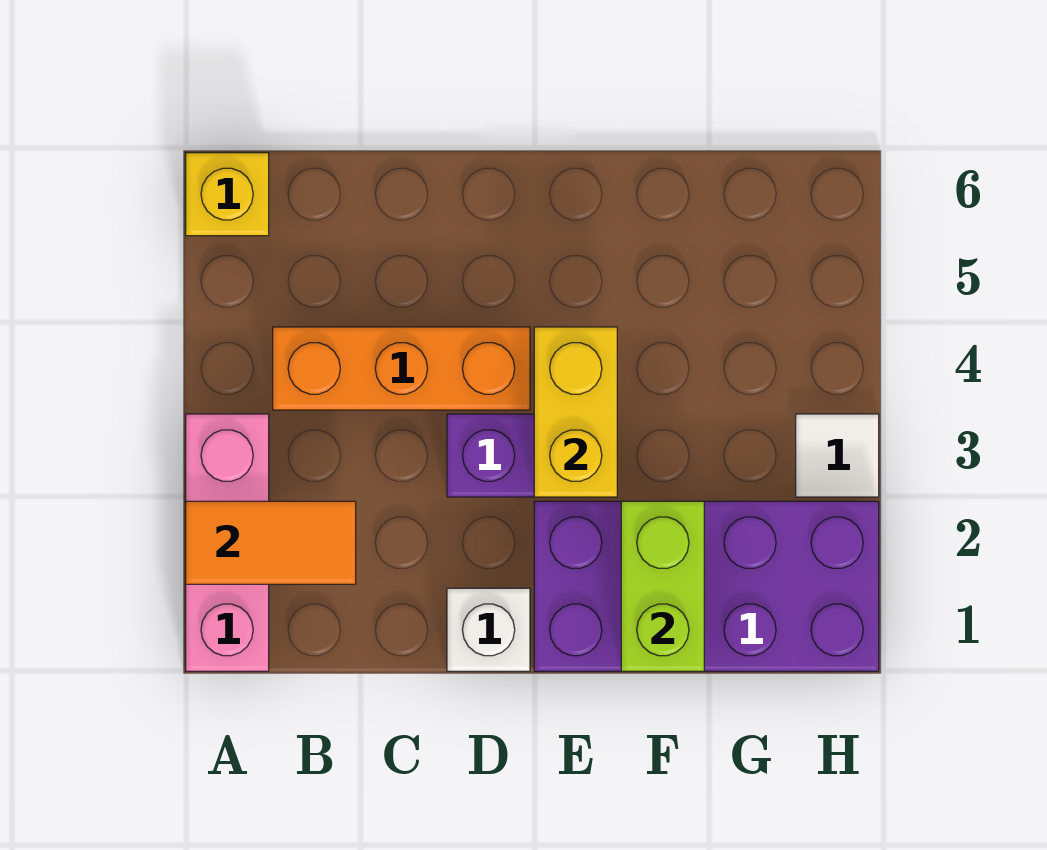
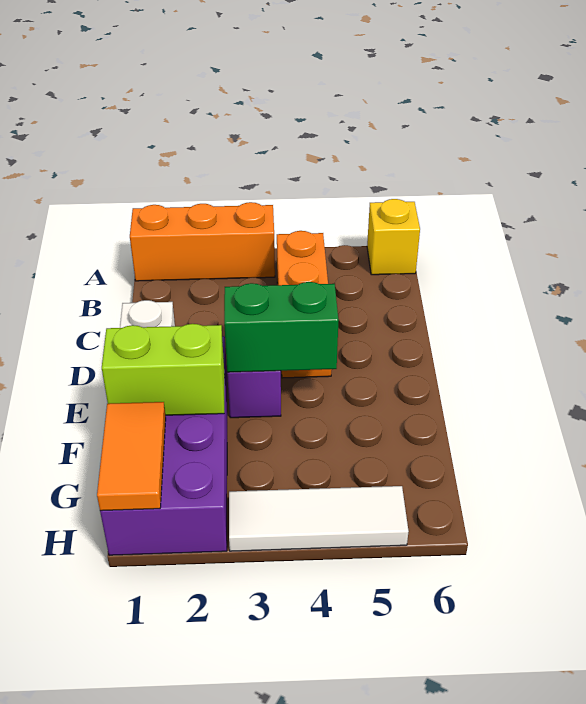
pink 1x3 brick [186,414,269,671] -> orange 1x3 brick [130,202,275,281]
orange 1x2 tile [186,501,356,584] -> orange 1x2 tile moved to [97,402,166,511]
yellow 1x2 brick [534,327,617,497] -> green 1x2 brick [224,282,339,372]
white 1x1 tile [796,414,879,497] -> white 1x3 tile [229,486,409,551]

